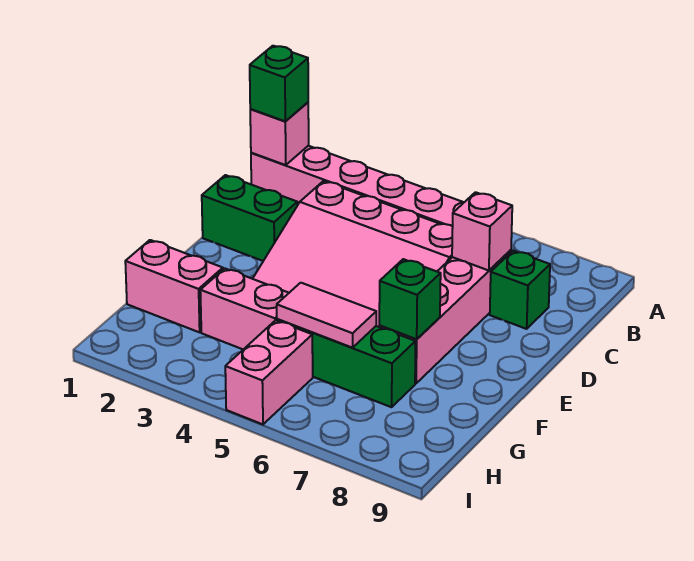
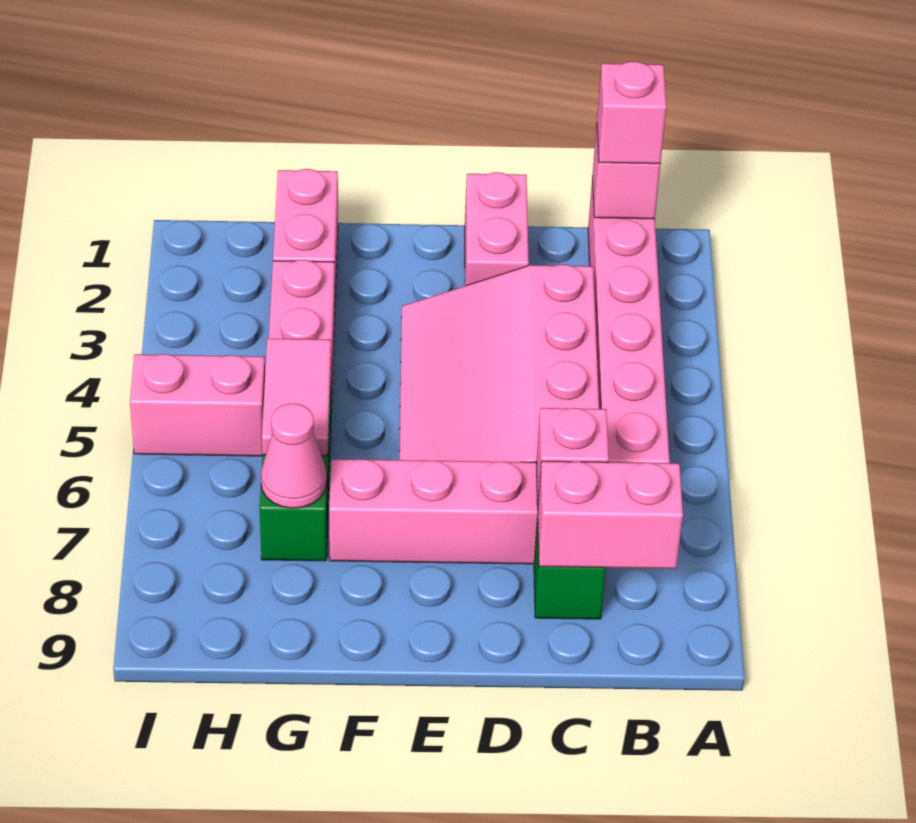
green 1x1 brick [250,46,308,121] -> pink 1x1 brick [597,62,666,164]
none -> pink 1x2 brick [538,461,683,569]
green 1x2 brick [202,175,297,261] -> pink 1x2 brick [465,172,529,286]
green 1x1 brick [379,259,441,339] -> none
none -> pink 1x1 cone [261,404,327,508]

